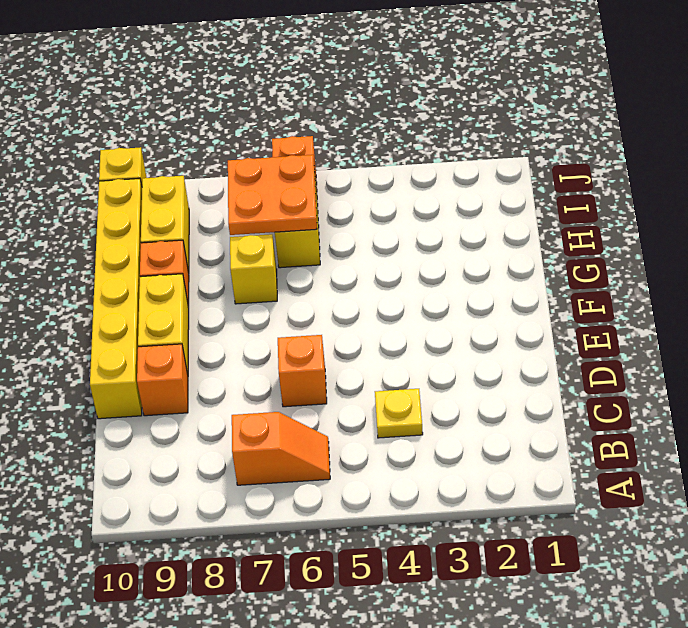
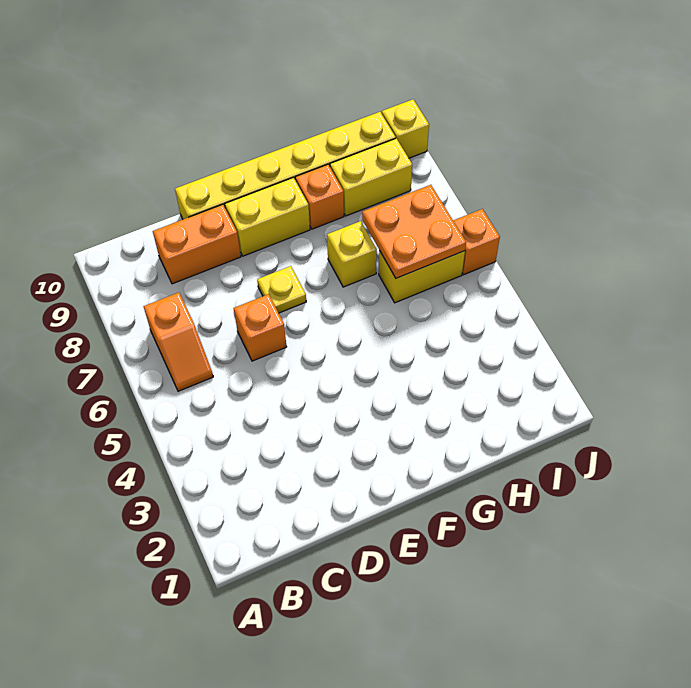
yellow 1x1 plate [375,389,423,438] -> yellow 1x1 plate moved to [257,266,306,313]
orange 1x1 brick [137,344,188,416] -> orange 1x2 brick [153,204,241,284]

